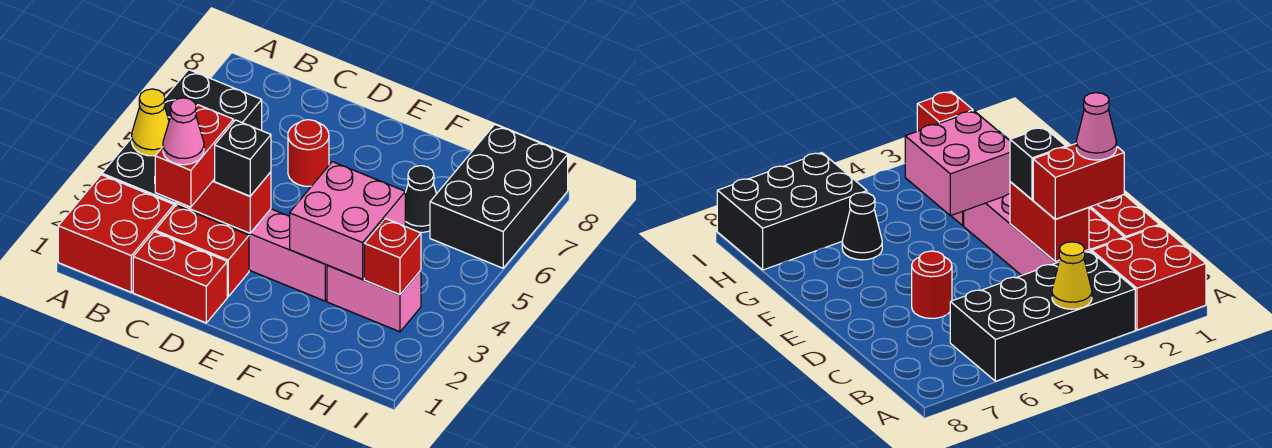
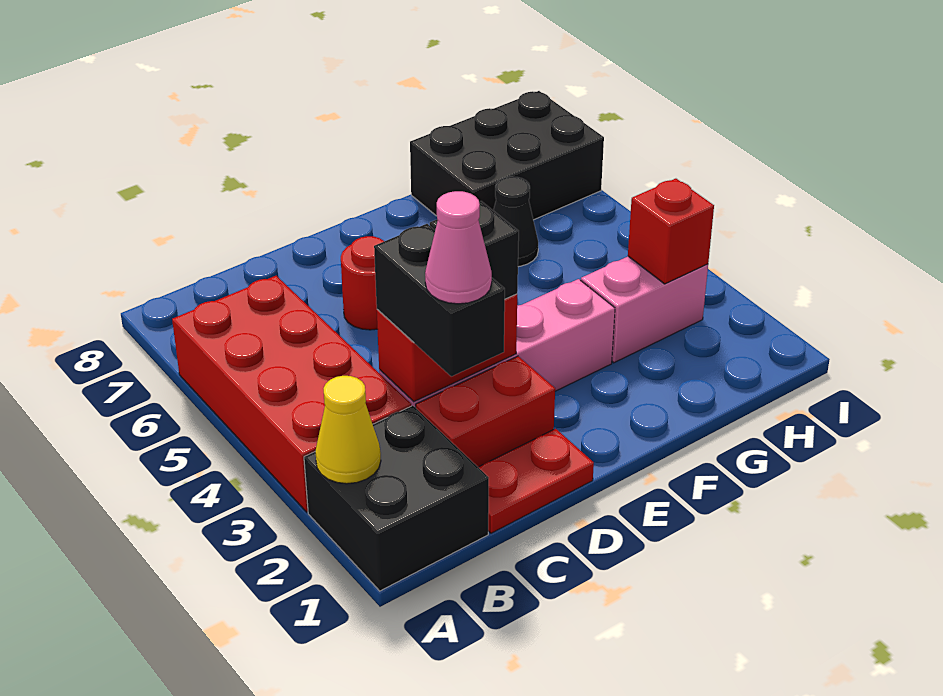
red 2x2 brick [58,175,174,292] -> black 2x2 brick [304,406,489,591]
black 2x4 brick [102,70,262,207] -> red 2x4 brick [172,276,411,512]
yellow 1x1 cone [132,89,169,156] -> yellow 1x1 cone moved to [315,376,381,484]
red 1x2 brick [133,232,227,323] -> red 1x2 plate [478,429,594,533]
red 1x2 brick [155,105,234,207] -> black 1x2 brick [374,224,505,376]
pink 2x2 brick [290,162,405,279] -> none
black 2x3 brick [430,125,568,268] -> black 2x3 brick turned to [410,91,604,220]

